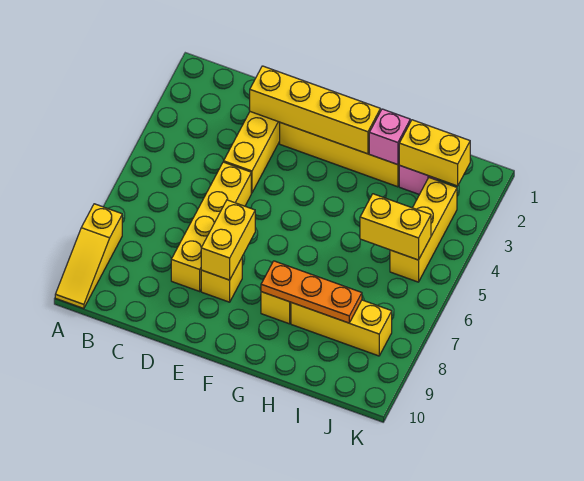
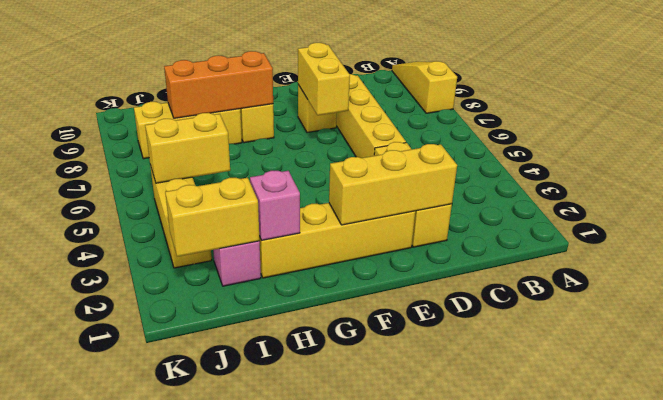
yellow 1x4 brick [250,66,380,154] -> yellow 1x3 brick [329,144,457,225]
orange 1x3 plate [261,261,362,323] -> orange 1x3 brick [164,51,273,118]

